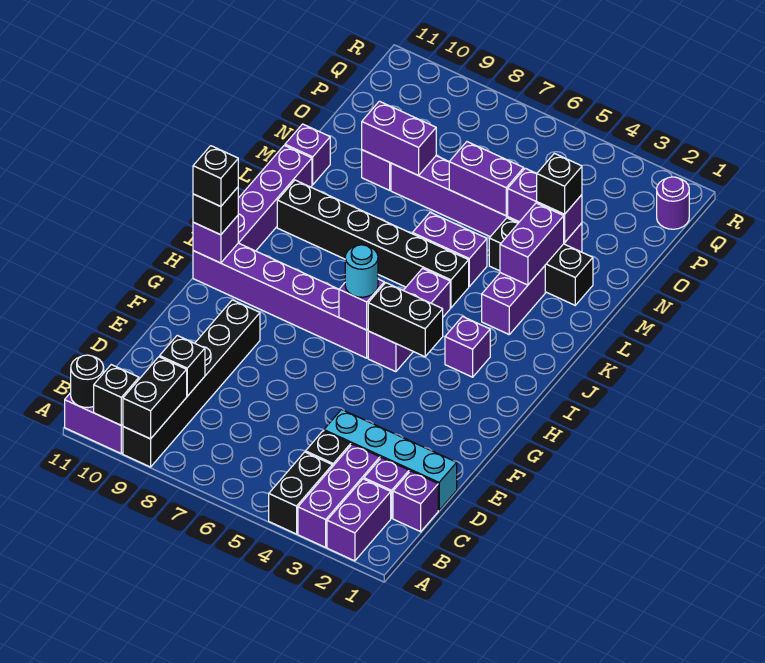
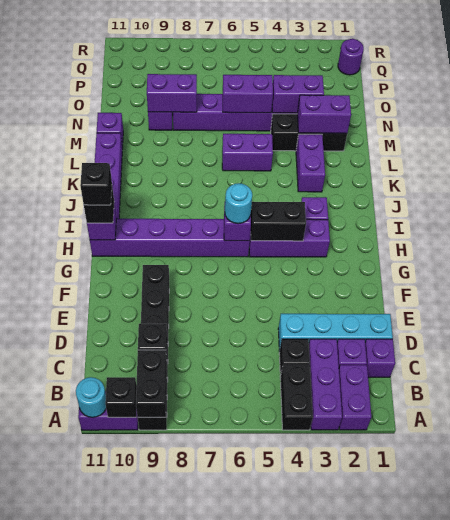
black 1x1 round brick [71,355,104,408] -> cyan 1x1 round brick [76,377,106,417]
purple 1x3 brick [368,268,450,372] -> purple 1x3 brick turned to [249,219,330,257]
black 1x6 brick [277,180,469,308] -> none
purple 1x2 brick [500,203,564,285] -> purple 1x2 brick turned to [297,95,351,133]
black 1x1 brick [537,153,582,214] -> none

